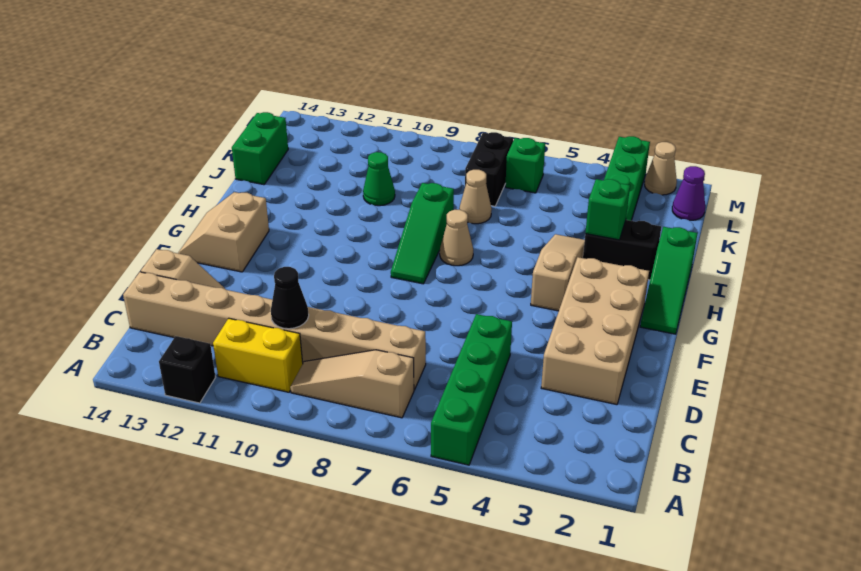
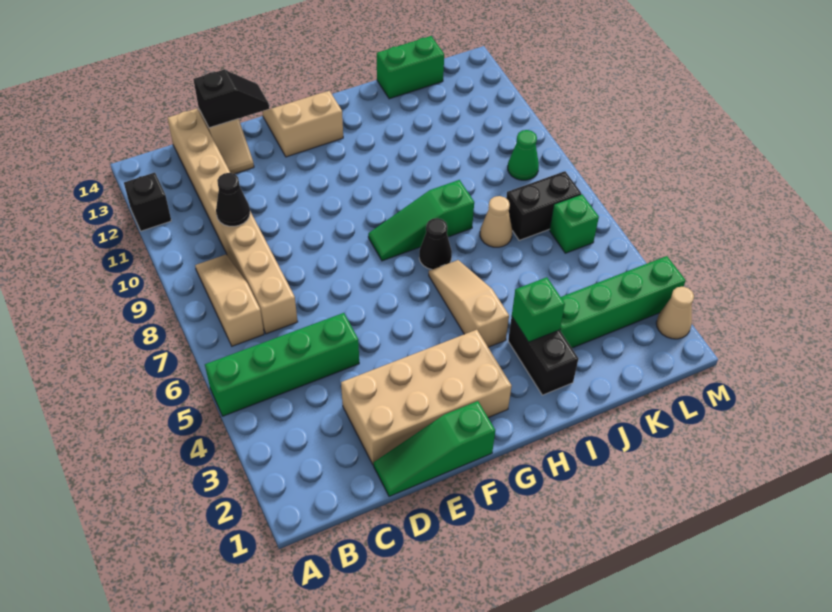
yellow 1x2 brick [213,318,303,392] -> none
none -> black 1x2 slope [193,70,269,128]
green 1x3 slope [640,227,698,334] -> green 1x3 slope moved to [374,401,495,496]
tan 1x3 slope [531,234,585,311] -> tan 1x3 slope turned to [429,260,509,347]
tan 1x1 cone [440,210,473,266] -> black 1x1 cone [419,218,452,270]
green 1x1 cone [363,152,395,206] -> green 1x1 cone moved to [508,130,539,180]
purple 1x1 cone [672,166,705,220] -> none

